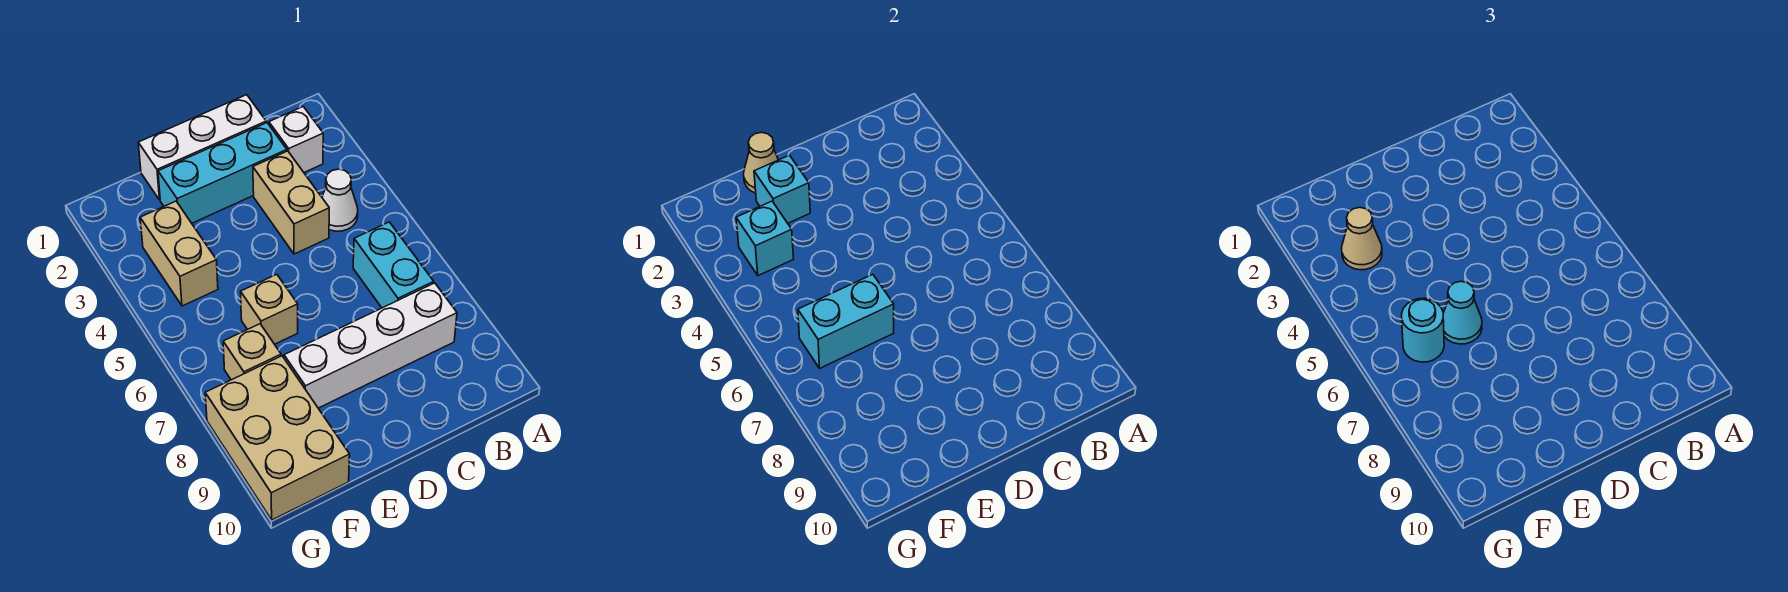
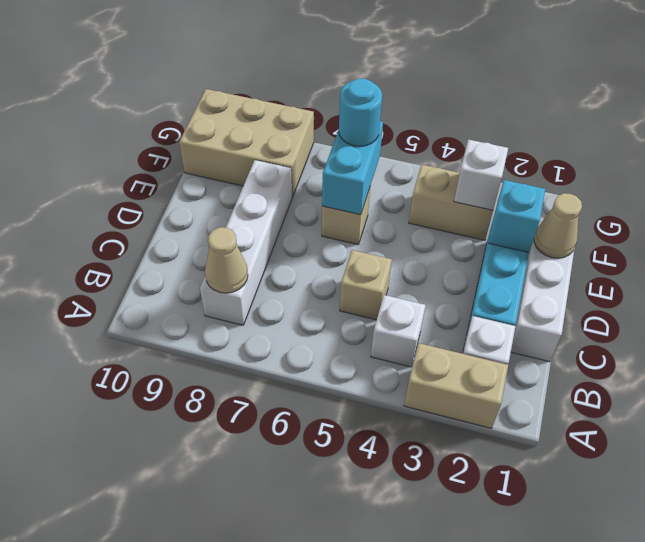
white 1x1 cone [322,169,358,231] -> white 1x1 brick [371,295,426,367]
cyan 1x2 brick [353,222,434,308] -> none
tan 1x2 brick [253,151,329,254] -> tan 1x2 brick moved to [404,343,508,428]
cyan 1x1 cone [1443,281,1482,344] -> none
cyan 1x1 brick [736,201,793,276] -> white 1x1 brick [454,139,508,210]
tan 1x1 cone [1342,207,1382,270] -> tan 1x1 cone moved to [205,227,248,293]
tan 1x1 brick [223,324,281,380] -> tan 1x1 brick moved to [340,250,392,320]

